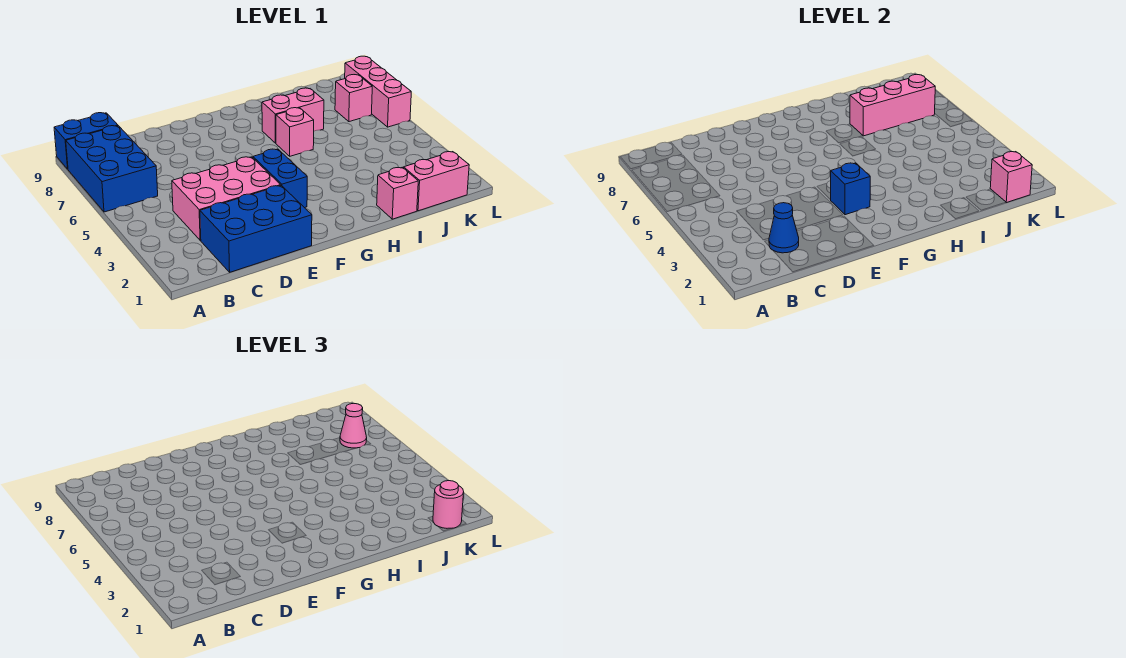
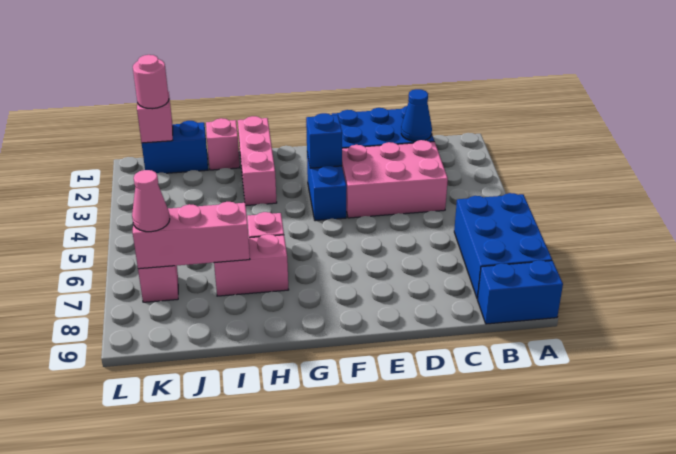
pink 1x2 brick [404,152,469,211] -> blue 1x2 brick [142,121,208,173]
pink 1x3 brick [345,56,411,127] -> pink 1x3 brick moved to [238,116,277,206]

